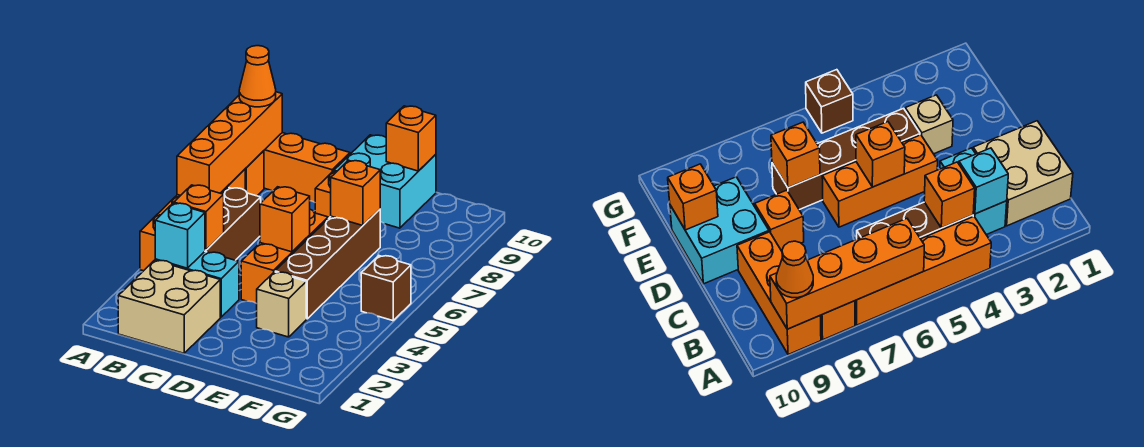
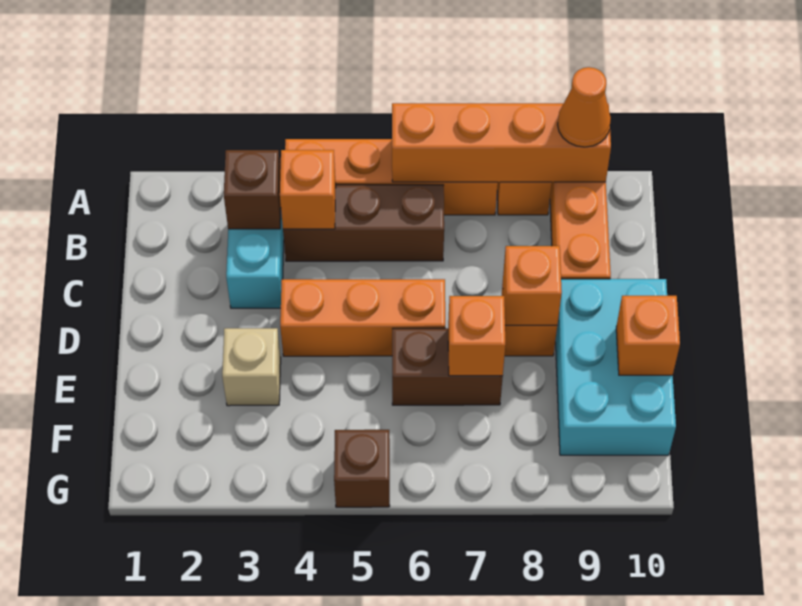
tan 2x2 brick [118,260,220,353] -> none
cyan 1x1 brick [155,203,205,268] -> brown 1x1 brick [224,150,281,229]
orange 1x1 brick [260,187,310,252] -> orange 1x1 brick moved to [503,246,562,325]
cyan 2x2 brick [334,135,436,228] -> cyan 2x3 brick [555,279,676,455]
brown 1x4 brick [275,209,380,319] -> brown 1x2 brick [392,328,503,405]

